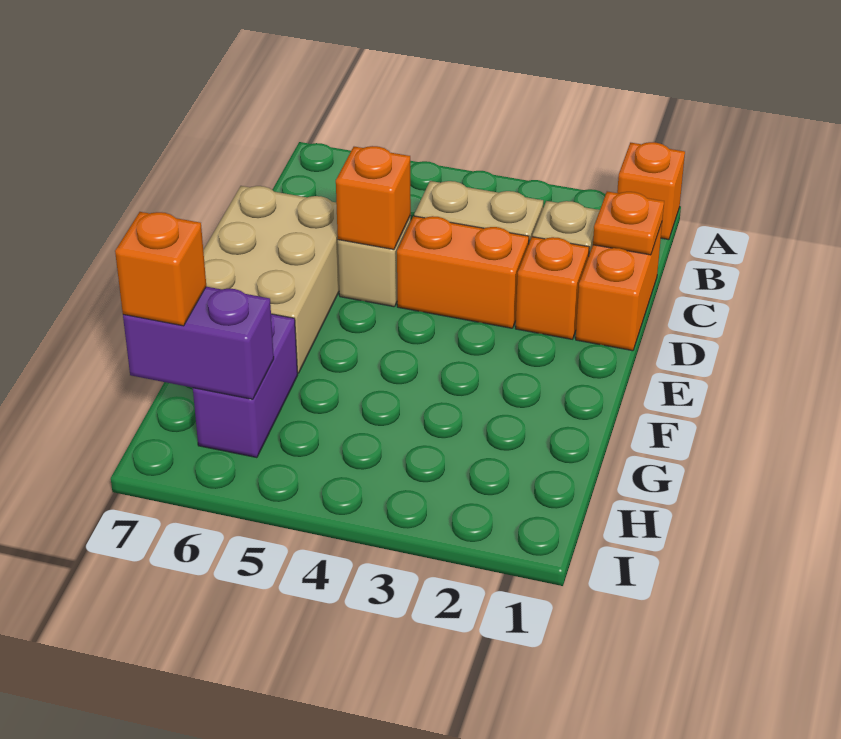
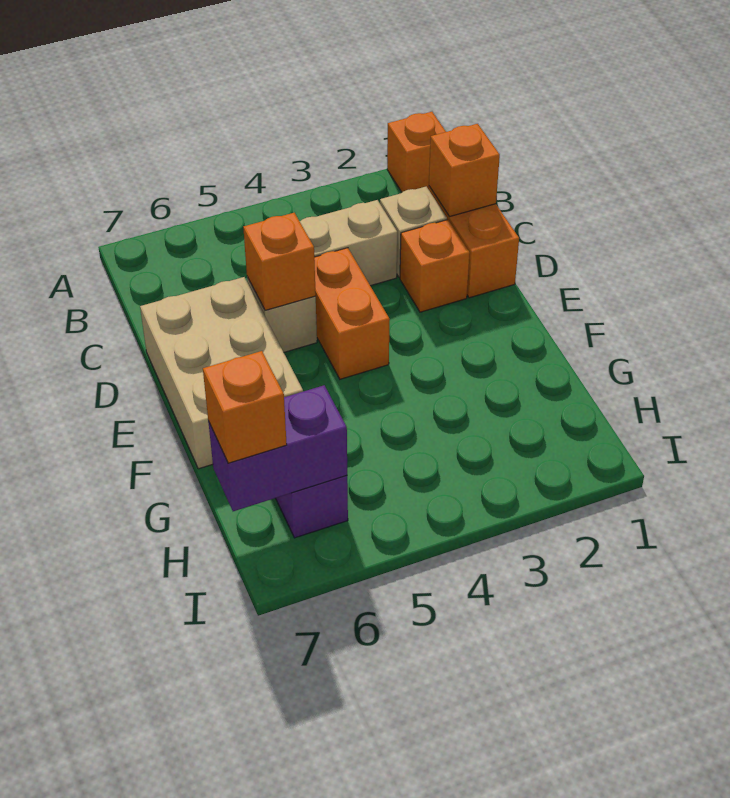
orange 1x1 plate [593,191,664,255] -> orange 1x1 brick [429,124,500,217]
orange 1x2 brick [397,216,529,328] -> orange 1x2 brick turned to [314,248,390,379]

